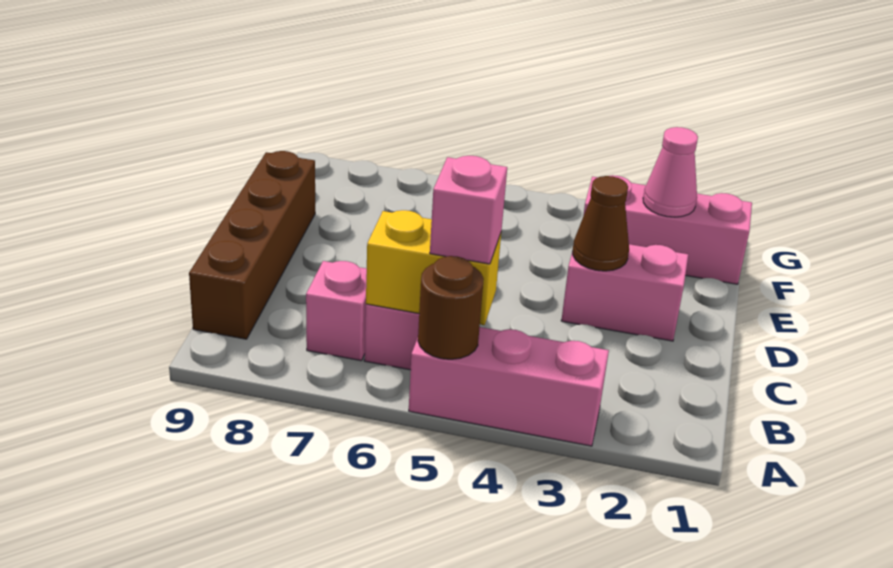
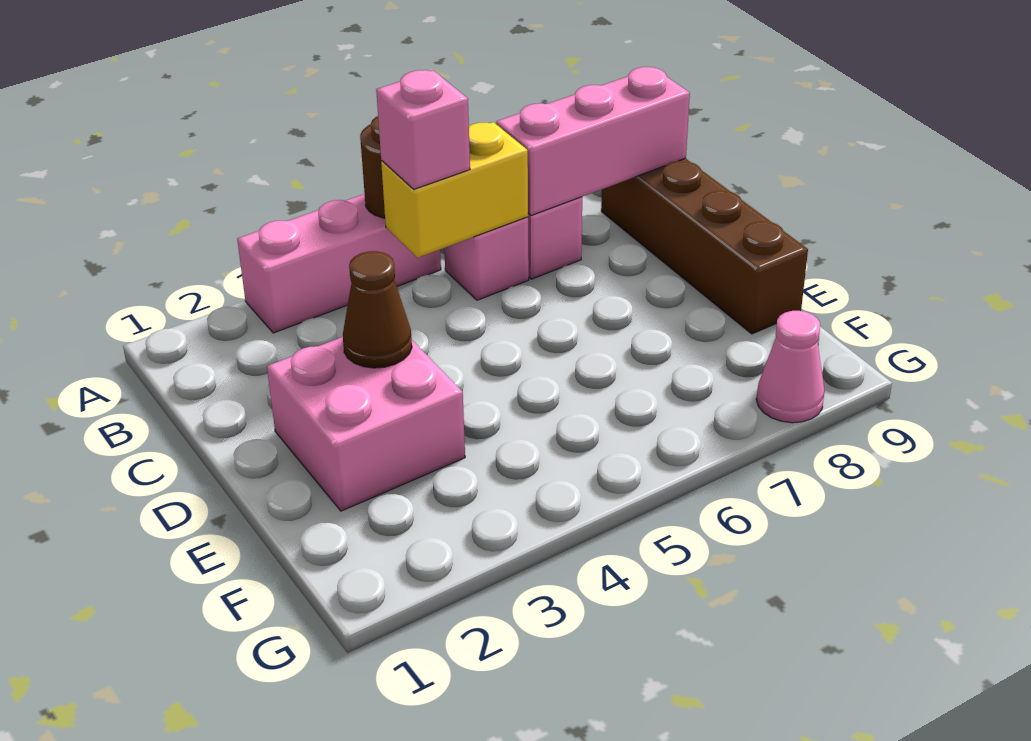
pink 1x2 brick [561,244,688,341] -> pink 2x2 brick [267,337,465,511]
pink 1x3 brick [583,175,752,284] -> pink 1x3 brick moved to [496,67,690,215]
pink 1x1 cone [643,127,698,217] -> pink 1x1 cone moved to [756,311,825,423]

